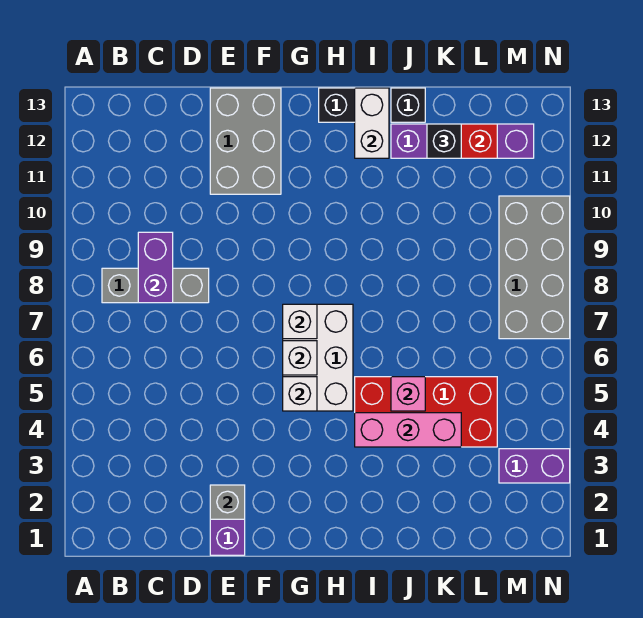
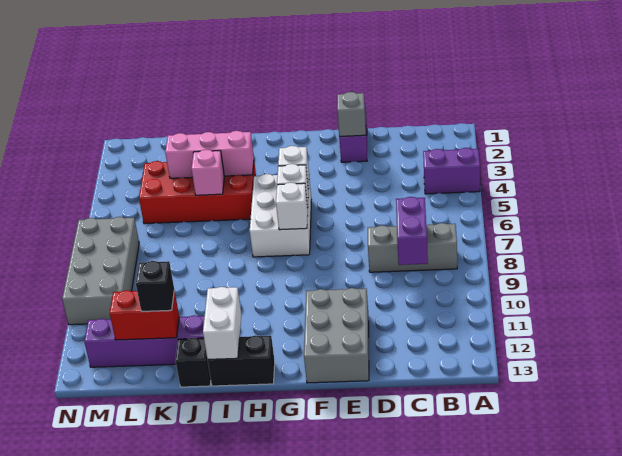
purple 1x2 brick [499,449,570,483] -> purple 1x2 brick moved to [423,148,480,194]

